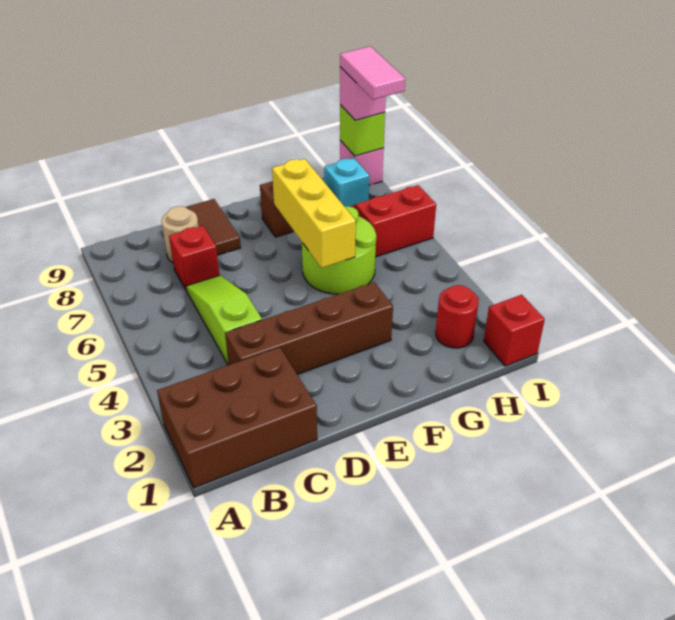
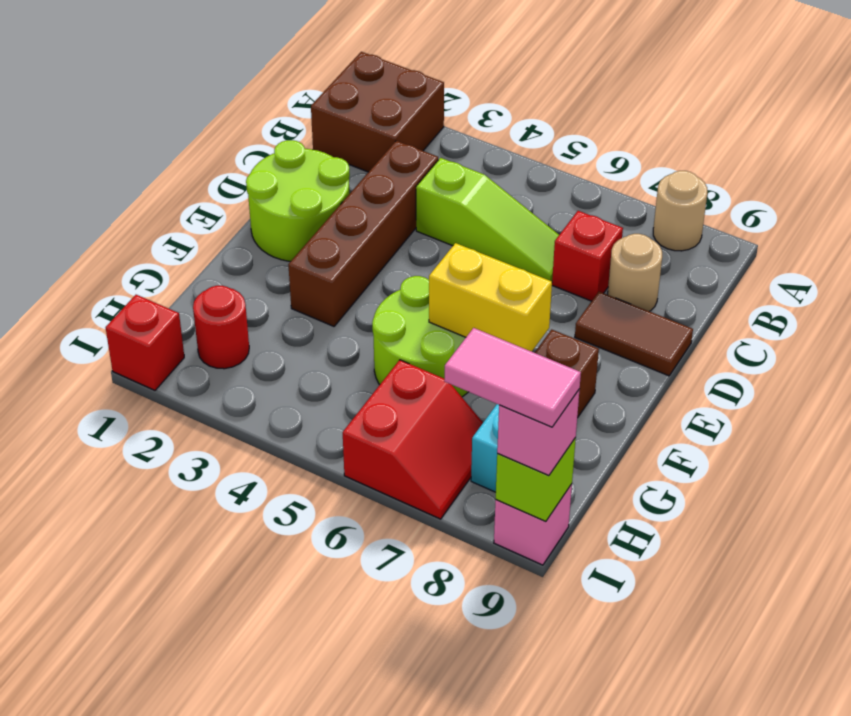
brown 2x3 brick [157,347,317,488] -> brown 2x2 brick [311,52,444,172]
none -> tan 1x1 round brick [653,171,707,251]
none -> lime 2x2 round brick [246,140,350,261]
yellow 1x3 brick [272,159,356,268] -> yellow 1x2 brick [429,243,552,352]

